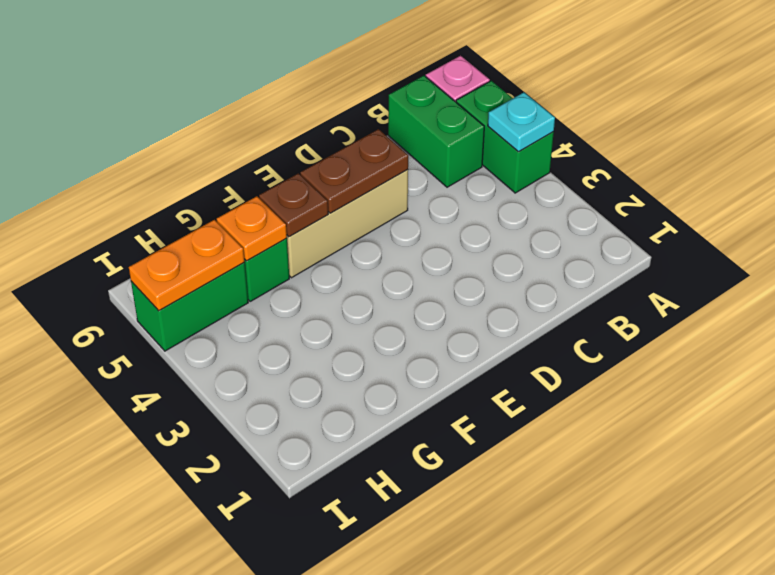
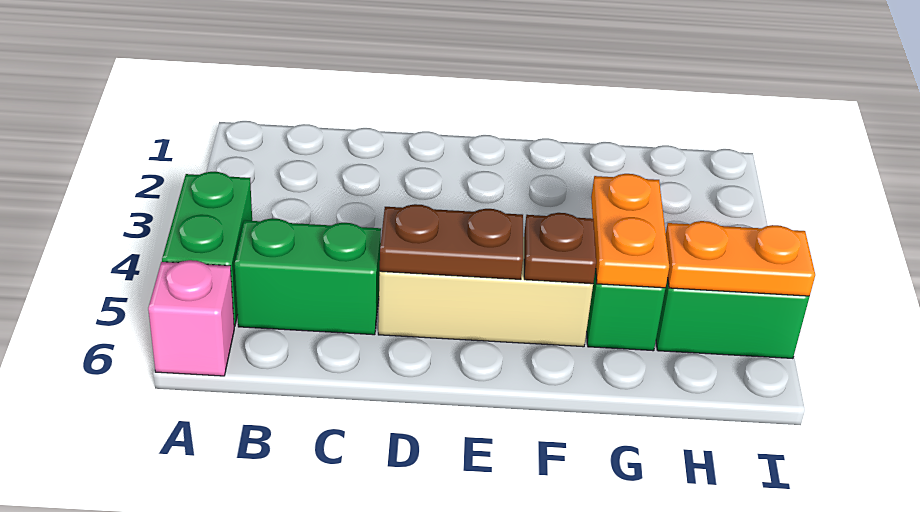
cyan 1x1 plate [488,92,555,152] -> none
green 1x2 brick [388,76,484,187] -> green 1x2 brick turned to [235,219,381,335]
orange 1x1 plate [217,196,287,261] -> orange 1x2 plate [591,174,669,288]

